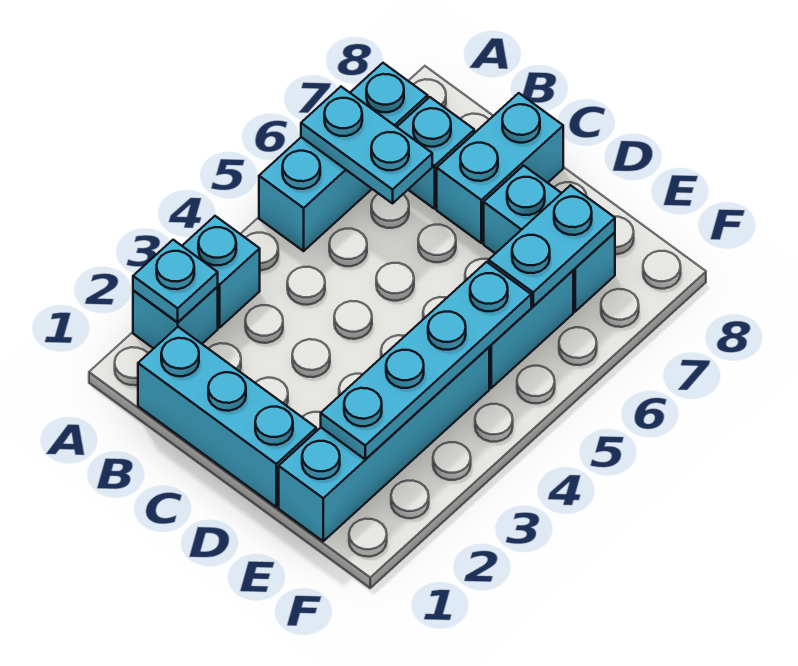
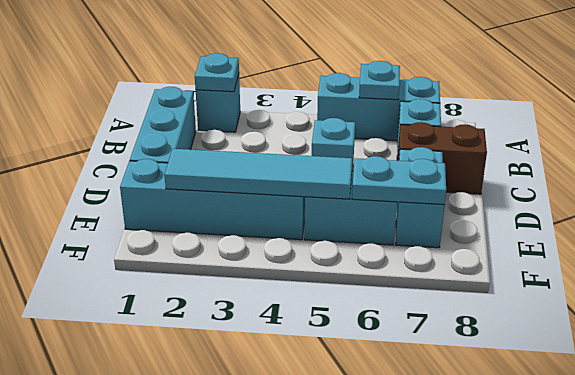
cyan 1x1 brick [182,216,260,328] -> cyan 1x1 brick moved to [312,118,355,173]
cyan 1x2 plate [301,87,432,203] -> cyan 1x1 plate [359,61,400,100]
cyan 1x2 brick [437,93,563,243] -> brown 1x2 brick [397,122,487,194]
cyan 1x4 plate [321,262,531,459] -> cyan 1x4 tile [164,149,352,199]

